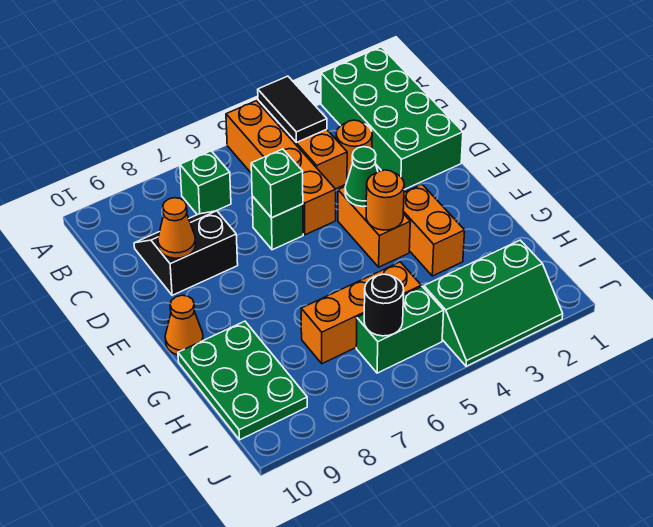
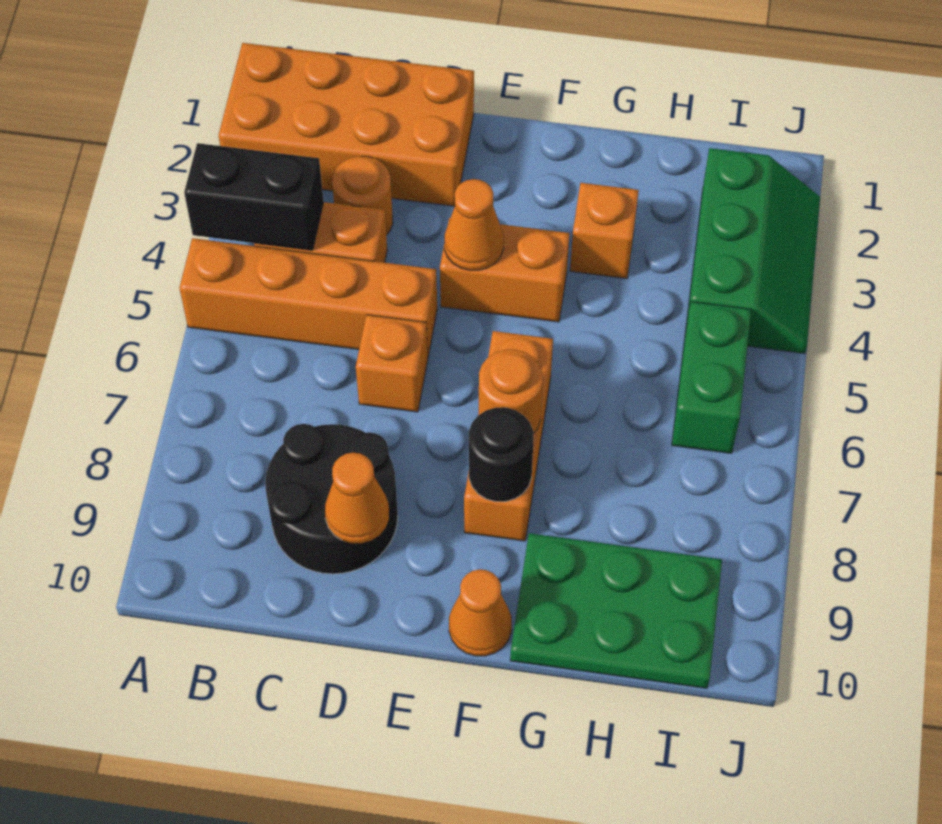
green 2x4 brick [321,47,463,190] -> orange 2x4 brick [219,43,474,206]
black 1x2 tile [258,76,327,142] -> black 1x2 brick [184,143,324,250]
green 1x1 brick [180,151,231,215] -> none
black 2x2 slope [134,211,238,295] -> black 2x2 round brick [265,424,398,574]
green 1x1 brick [252,196,303,250] -> orange 1x1 brick [356,315,428,412]
green 1x1 brick [251,149,303,218] -> none
green 1x1 cone [345,147,378,207] -> orange 1x1 cone [444,179,504,270]
orange 1x2 brick [403,185,465,276] -> orange 1x1 brick [570,183,639,278]
orange 1x1 round brick [366,170,404,230] -> orange 1x1 round brick moved to [479,350,543,434]
orange 1x3 brick [301,262,421,364] -> orange 1x3 brick moved to [464,331,553,541]
black 1x1 round brick [364,274,404,336] -> black 1x1 round brick moved to [469,408,534,502]

